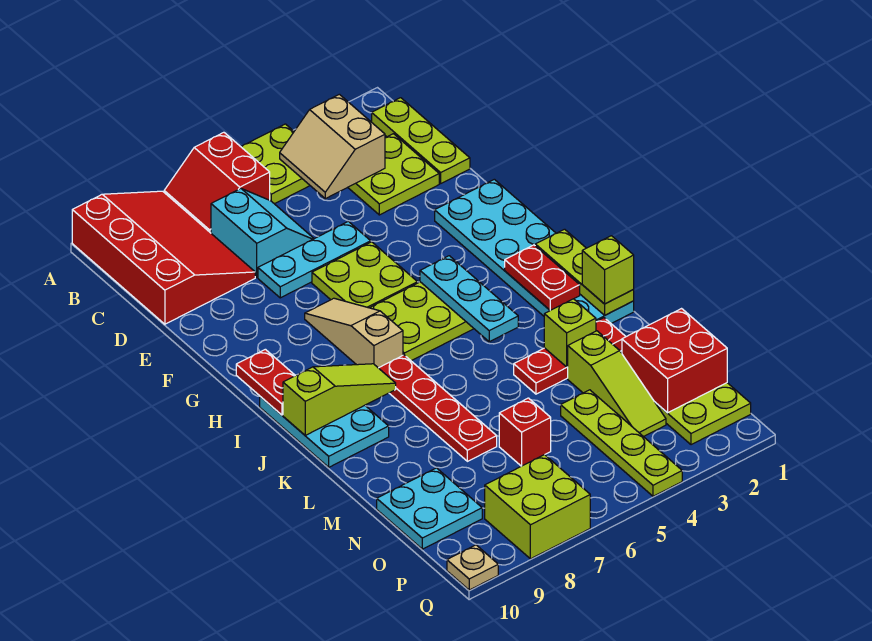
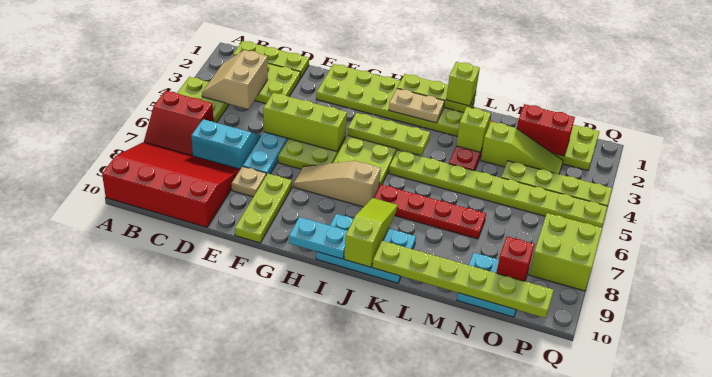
tan 2x2 slope [280,94,385,199] -> tan 2x2 slope turned to [202,50,268,109]
none -> lime 1x3 brick [263,93,347,152]
cyan 2x6 plate [435,179,634,323] -> lime 2x6 plate [316,64,474,137]
none -> lime 1x3 plate [235,174,292,243]
cyan 1x3 plate [420,256,518,342] -> lime 1x3 plate [347,113,430,155]
red 1x2 plate [236,349,295,415] -> cyan 1x2 plate [289,217,347,259]
red 1x2 plate [505,245,580,310] -> tan 1x2 plate [389,89,444,123]
none -> lime 1x8 plate [389,150,608,228]
none -> lime 1x6 plate [372,241,554,318]
red 2x2 brick [622,309,727,413] -> red 1x2 brick [517,104,575,156]
red 1x1 brick [499,398,551,466] -> red 1x1 brick moved to [496,236,534,281]
tan 1x1 plate [447,545,498,590] -> tan 1x1 plate moved to [232,166,266,197]

